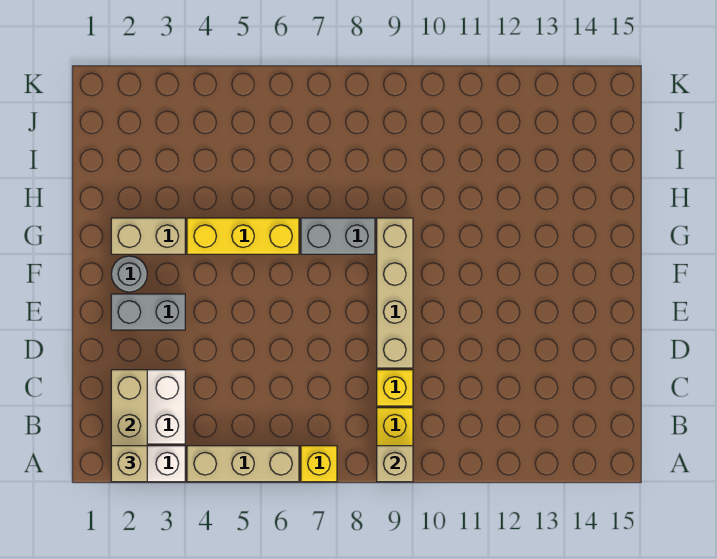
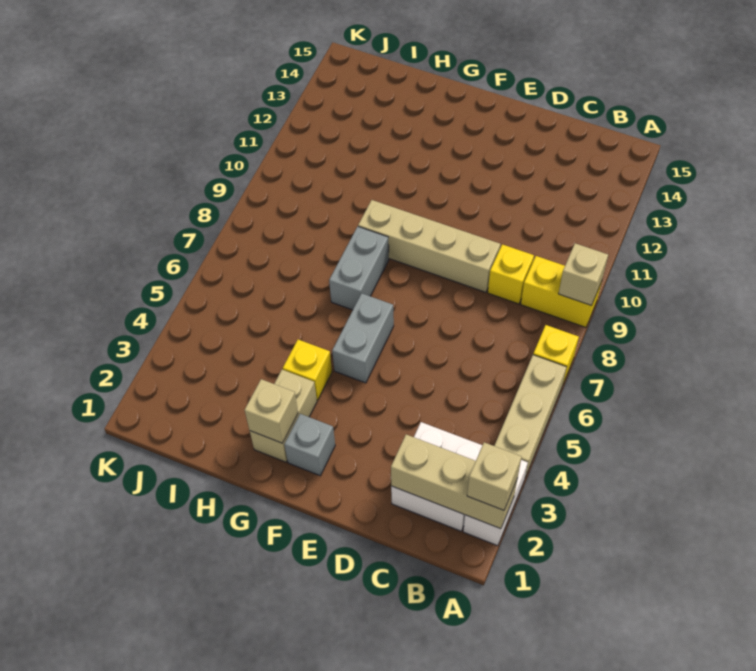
grey 1x2 brick [111,294,185,330] -> grey 1x2 brick moved to [332,293,394,383]
grey 1x1 round brick [111,256,147,292] -> grey 1x1 brick [284,414,335,476]
none -> tan 1x1 brick [245,379,298,443]
yellow 1x3 brick [187,218,299,254] -> yellow 1x1 brick [283,340,332,400]

